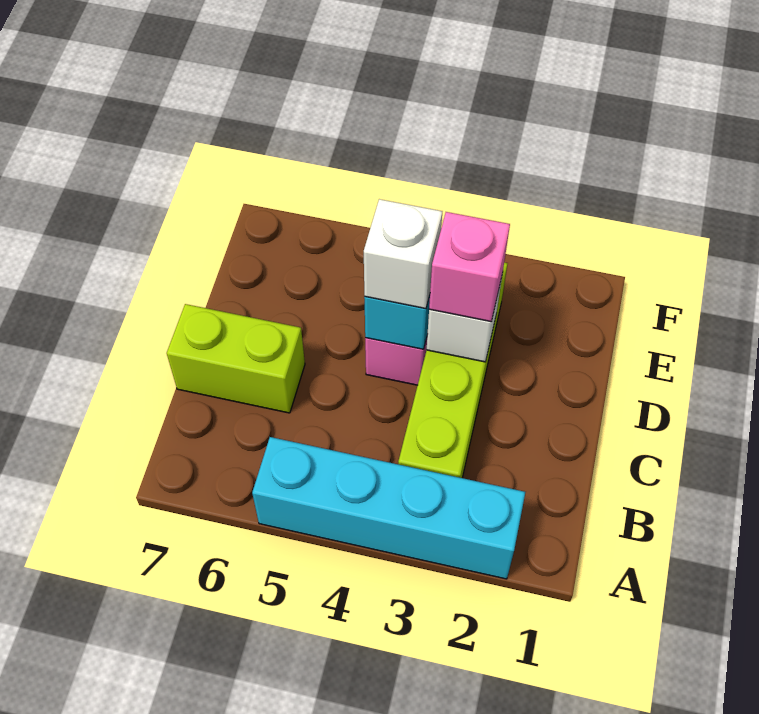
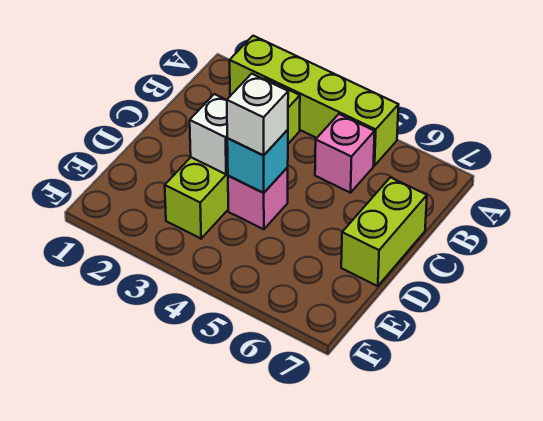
cyan 1x4 brick [252,437,525,579] -> lime 1x4 brick [230,36,399,166]
lime 1x2 brick [167,304,305,413] -> lime 1x2 brick turned to [341,177,427,286]
pink 1x1 brick [429,212,510,322] -> pink 1x1 brick moved to [315,114,375,193]

